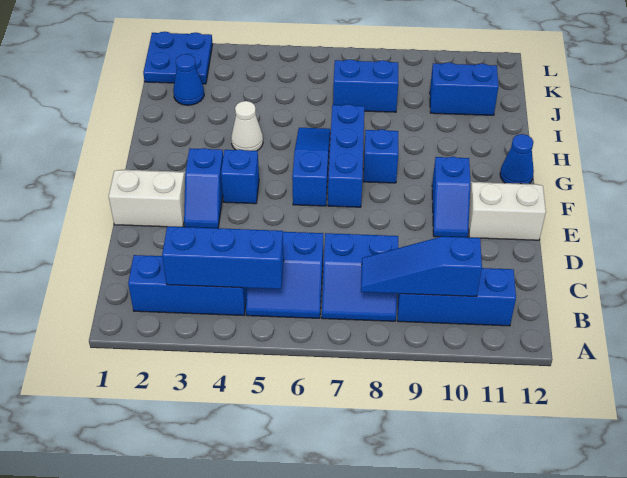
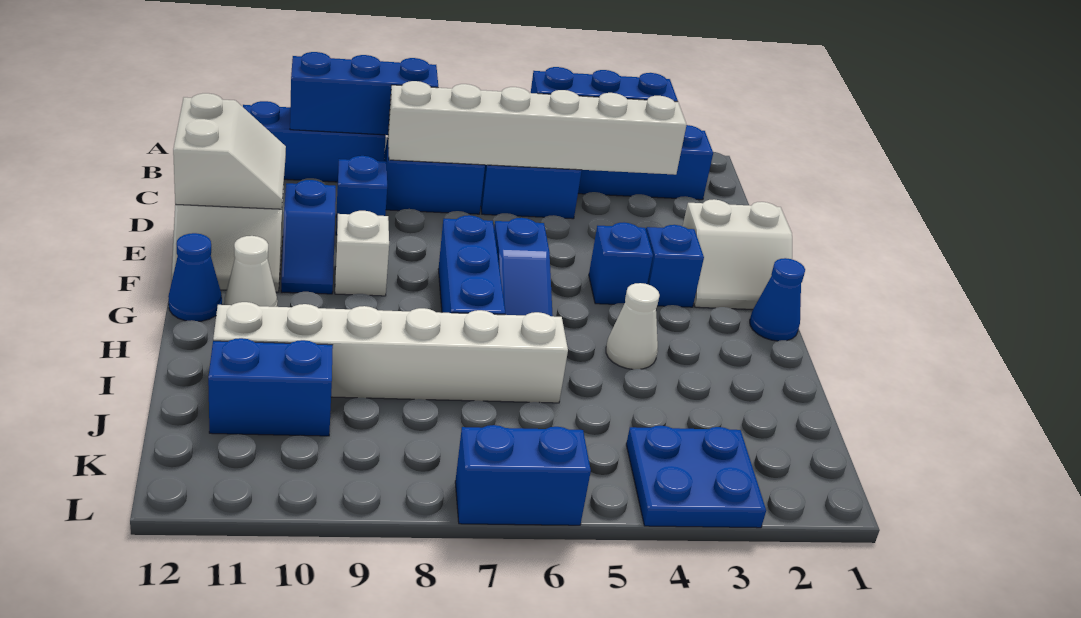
blue 1x3 slope [361,237,482,297] -> blue 1x3 brick [290,52,438,135]
none -> white 1x6 brick [388,81,686,175]
none -> white 2x2 slope [173,93,286,209]
blue 1x2 slope [432,157,471,237] -> blue 1x2 slope turned to [281,180,336,294]
none -> white 1x1 brick [335,211,389,296]
blue 1x1 brick [363,129,398,183] -> blue 1x1 brick moved to [336,156,387,235]
none -> white 1x1 cone [225,236,278,307]
none -> white 1x6 brick [213,302,568,403]
blue 1x1 cone [173,54,204,105] -> blue 1x1 cone moved to [750,258,805,341]
blue 1x2 brick [333,59,398,112] -> blue 1x2 brick moved to [455,425,591,525]
blue 2x2 plate [143,32,213,84] -> blue 2x2 plate moved to [626,426,766,528]

